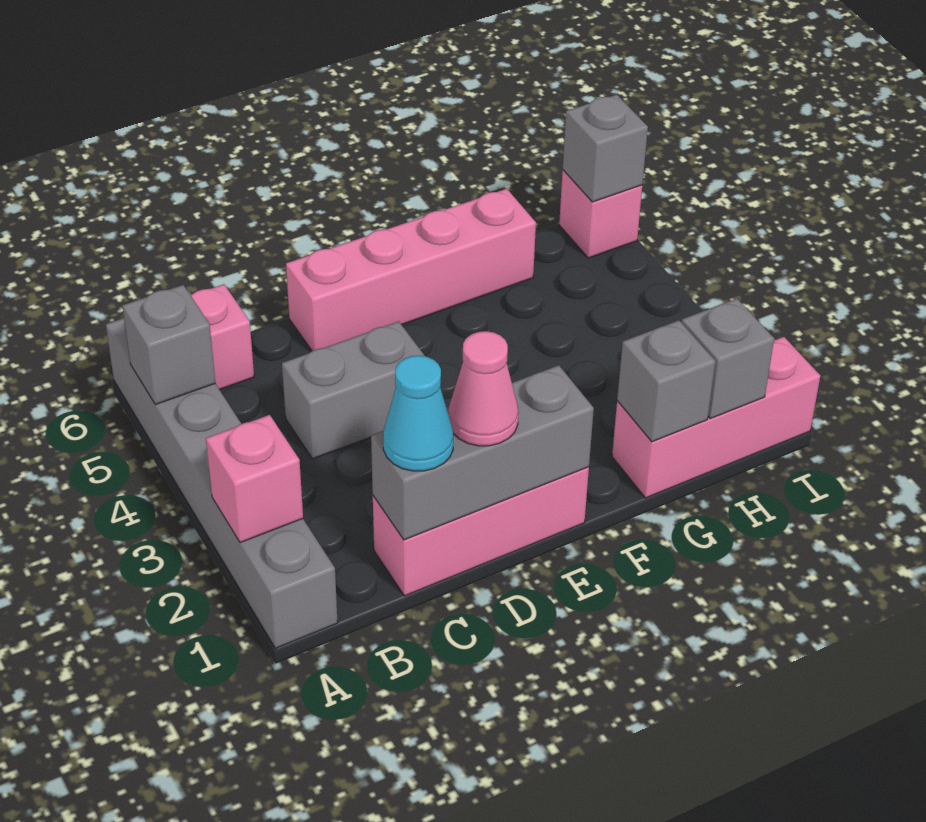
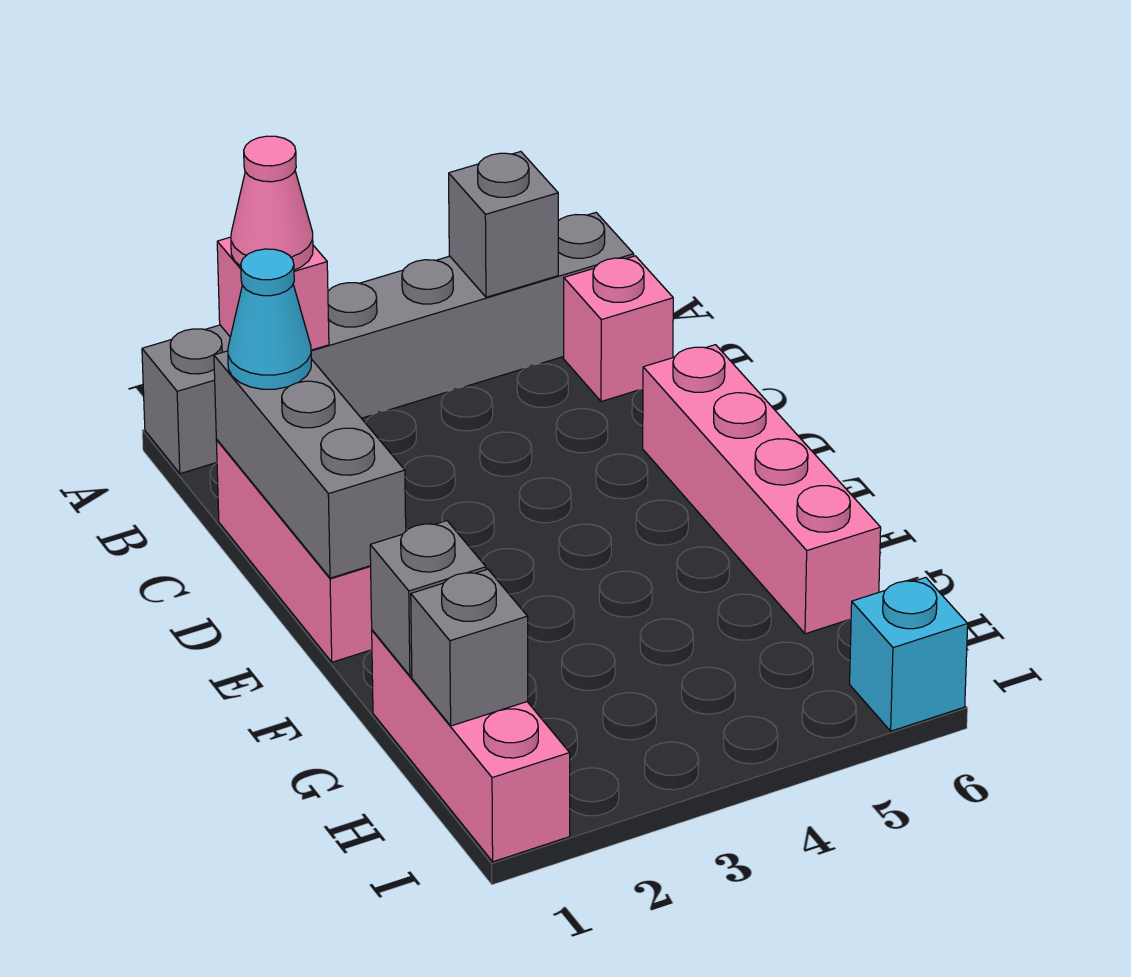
grey 1x2 brick [282,321,425,459] -> none
pink 1x1 cone [449,331,518,446] -> pink 1x1 cone moved to [231,136,313,270]
pink 1x1 brick [559,170,642,258] -> cyan 1x1 brick [850,577,968,731]
grey 1x1 brick [563,94,648,202] -> none

